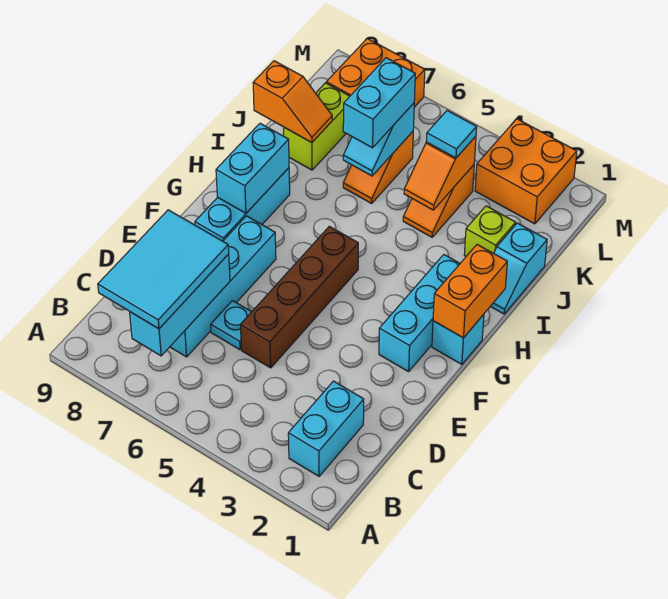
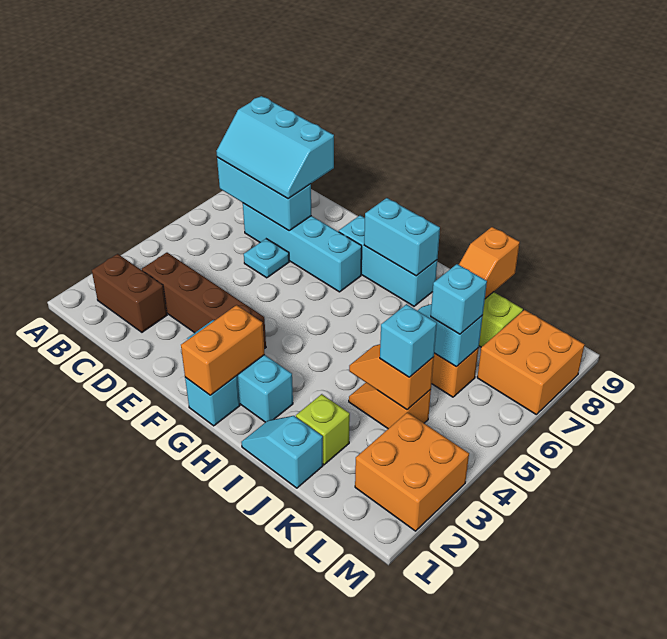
cyan 1x2 brick [288,381,364,476] -> brown 1x2 brick [92,254,167,332]
cyan 2x3 tile [98,210,229,329] -> cyan 2x3 slope [216,96,334,199]
brown 1x4 brick [240,226,358,368] -> brown 1x4 brick moved to [142,253,266,349]
orange 1x2 brick [433,245,507,338] -> orange 1x2 brick turned to [181,305,265,395]
cyan 1x2 brick [343,58,415,148] -> cyan 1x1 brick [431,264,487,334]
cyan 1x1 tile [426,111,477,158] -> cyan 1x1 brick [380,304,437,377]

